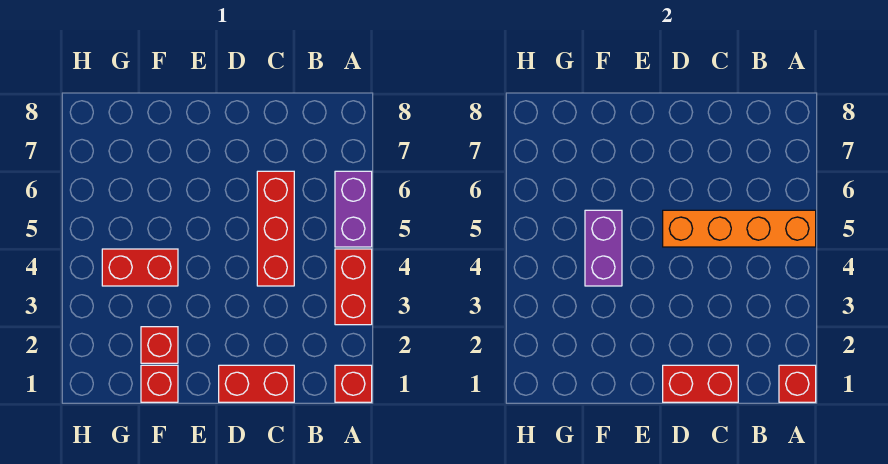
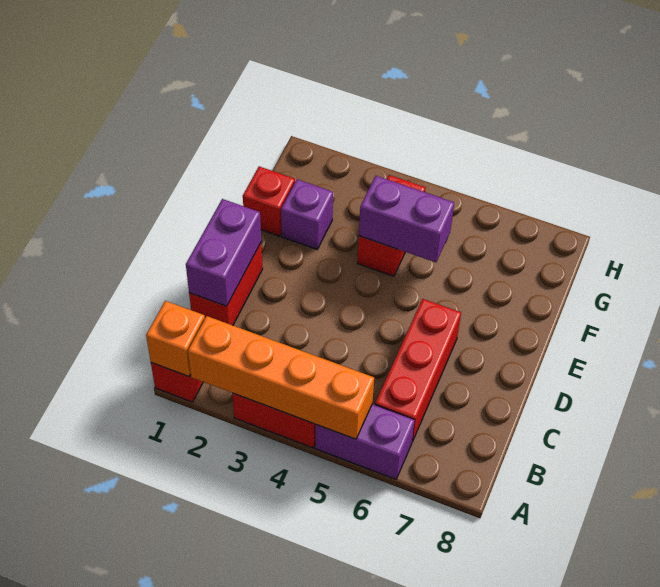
red 1x1 brick [779,365,816,402] -> orange 1x1 brick [146,301,205,377]
orange 1x4 brick [663,210,816,247] -> orange 1x4 brick turned to [188,316,374,439]
red 1x2 brick [663,365,738,402] -> purple 1x2 brick [186,199,261,306]
red 1x3 brick [257,171,294,286] -> red 1x3 brick turned to [375,299,461,442]
red 1x1 brick [141,327,178,363] -> purple 1x1 brick [281,179,333,249]

